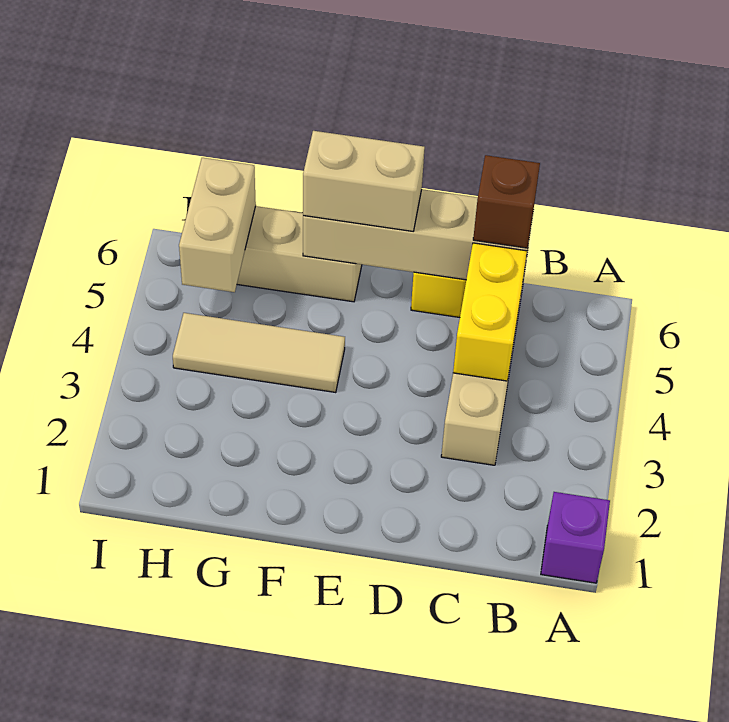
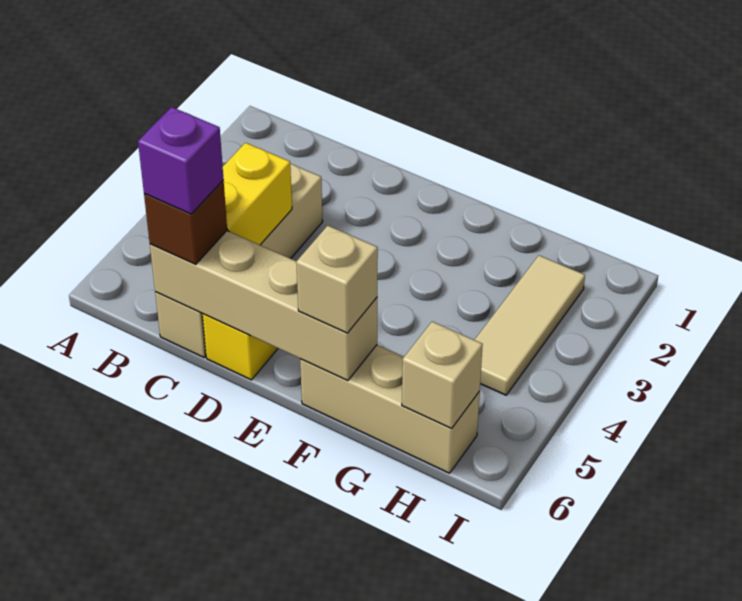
purple 1x1 brick [541,492,610,583] -> purple 1x1 brick moved to [138,107,224,214]
tan 1x2 brick [303,131,425,231] -> tan 1x1 brick [296,226,378,333]
tan 1x3 tile [173,313,345,392] -> tan 1x3 tile turned to [475,255,585,395]
tan 1x2 brick [179,158,256,292] -> tan 1x1 brick [402,322,483,428]

